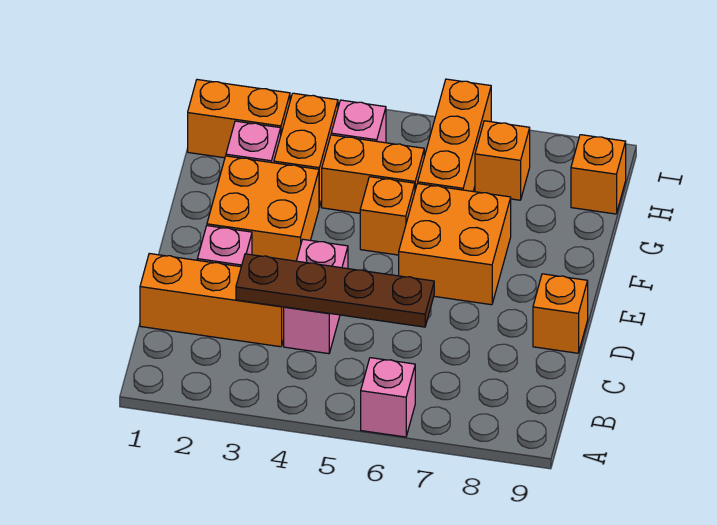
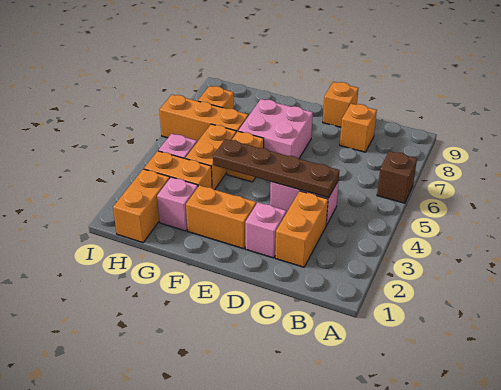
pink 1x1 brick [361,358,415,437] -> brown 1x1 brick [377,151,417,203]
orange 1x3 brick [140,253,284,347] -> orange 1x2 brick [275,191,328,267]
brown 1x4 plate [236,254,434,327] -> brown 1x4 plate turned to [213,139,340,198]
orange 2x2 brick [207,156,319,261] -> orange 1x2 brick [186,185,256,249]
orange 2x2 brick [399,184,511,305] -> pink 2x2 brick [238,99,313,159]
orange 1x1 brick [571,135,626,214] -> orange 1x1 brick moved to [340,104,377,152]

